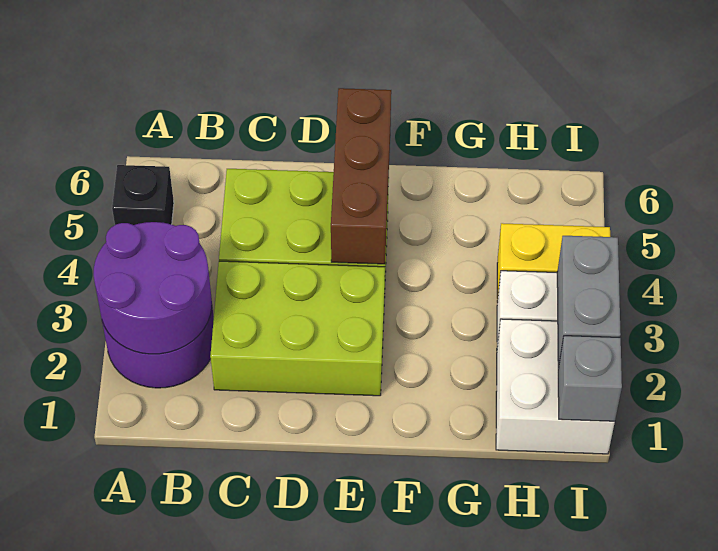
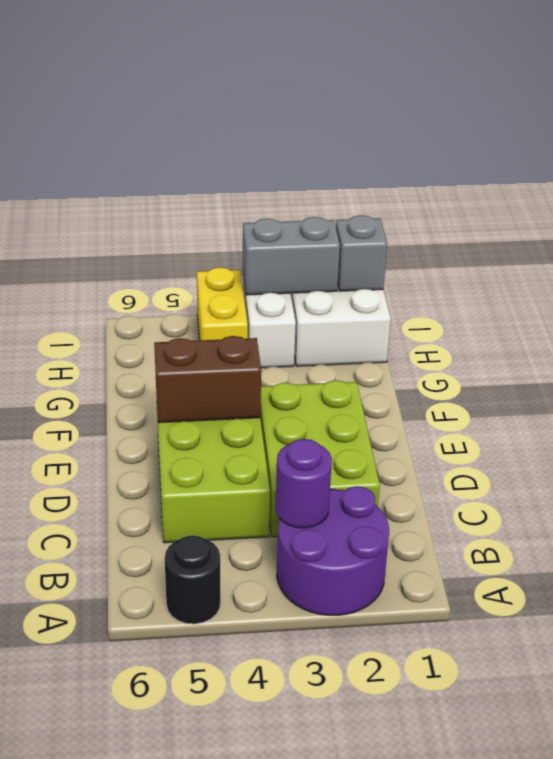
purple 2x2 round brick [94,222,212,354] -> purple 1x1 round brick [276,439,332,528]
black 1x1 brick [112,165,174,225] -> black 1x1 round brick [165,535,220,624]
brown 1x3 brick [331,88,391,264] -> brown 1x2 brick [154,336,261,423]

